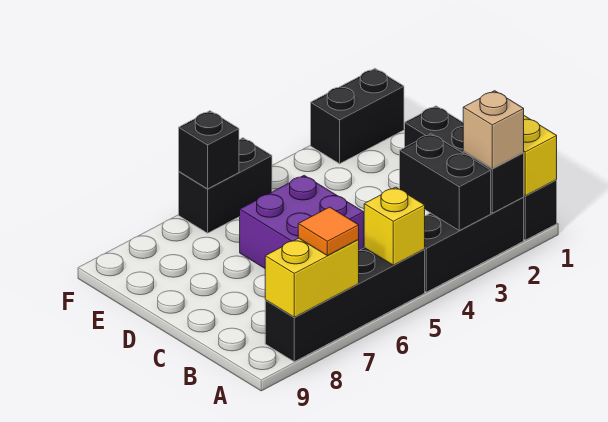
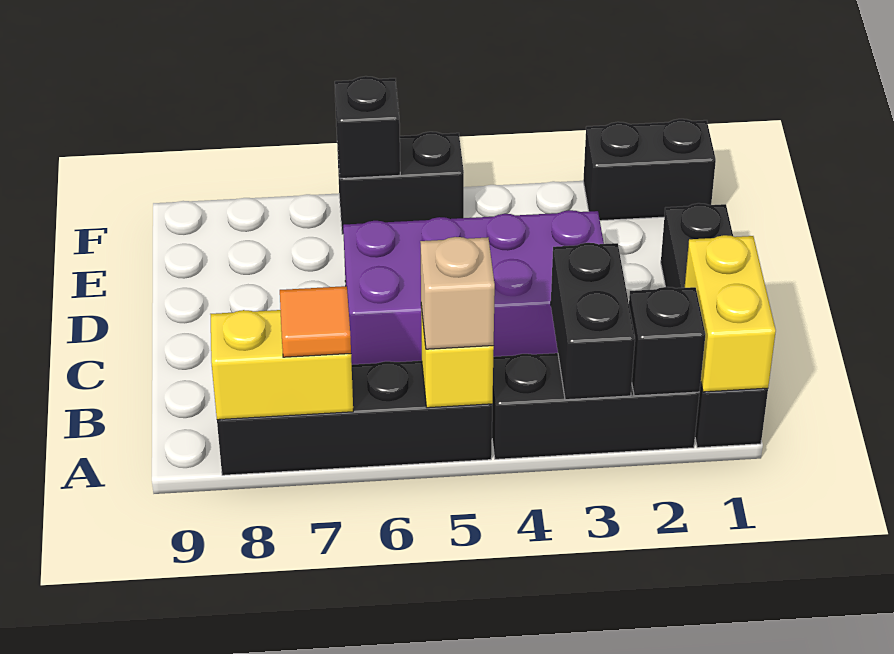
tan 1x1 brick [463,91,524,169] -> tan 1x1 brick moved to [420,237,495,349]
purple 2x2 brick [240,175,364,268] -> purple 2x4 brick [343,210,604,365]

